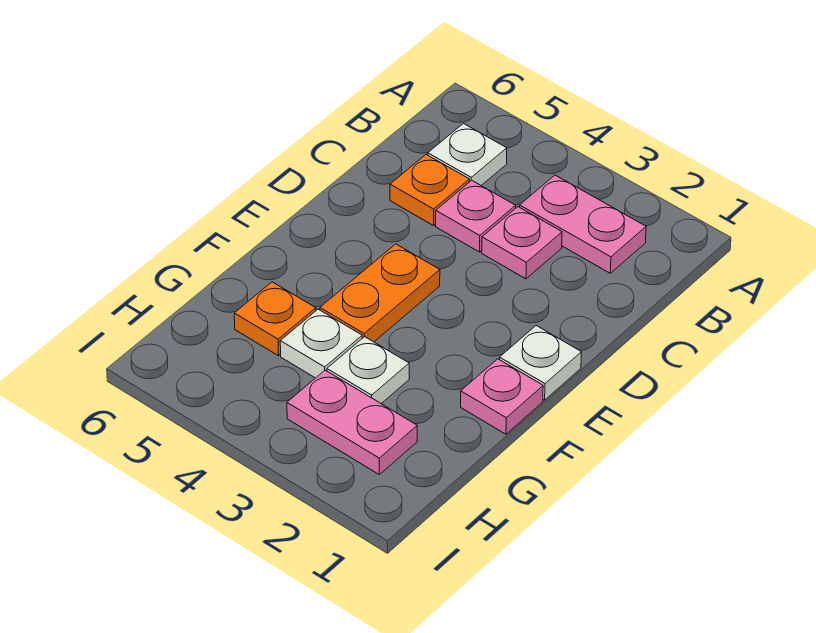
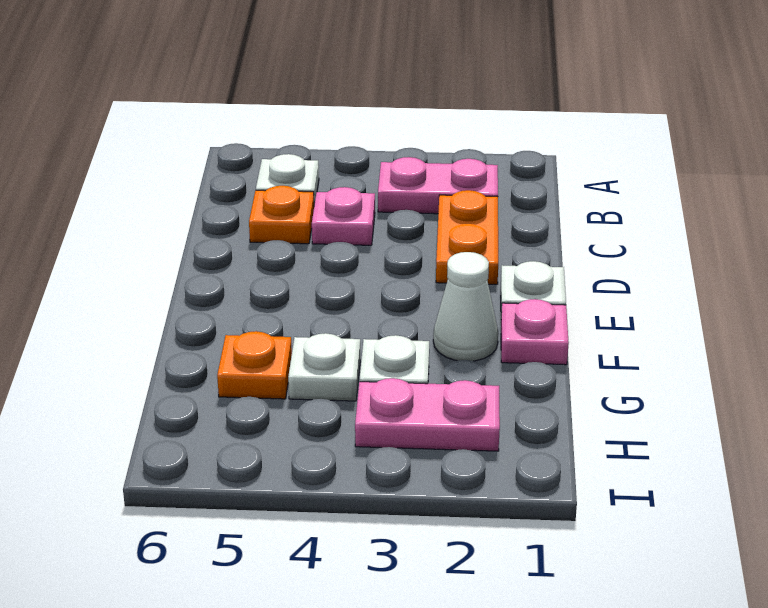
pink 1x1 plate [482,207,562,279] -> none
orange 1x2 plate [320,244,440,342] -> orange 1x2 plate moved to [436,190,498,284]
none -> white 1x1 cone [433,252,498,361]

